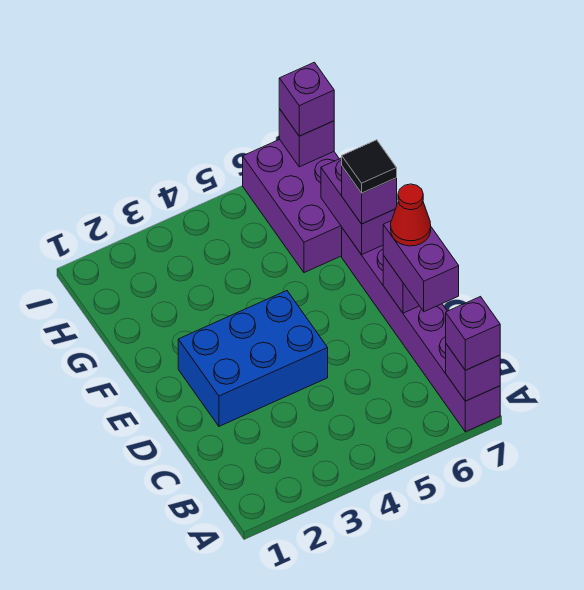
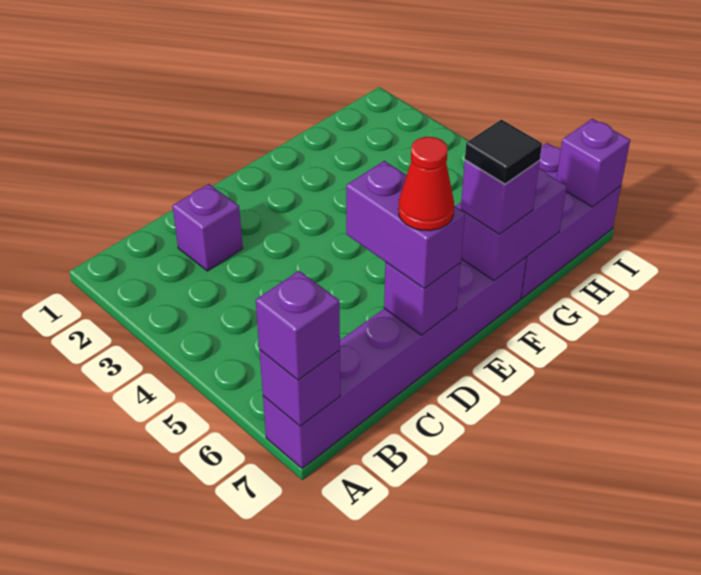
purple 1x2 brick [383,221,459,312] -> purple 1x2 brick turned to [346,161,465,288]
blue 2x3 brick [178,291,328,426] -> none
purple 1x1 brick [279,62,334,136] -> purple 1x1 brick moved to [173,184,243,271]

